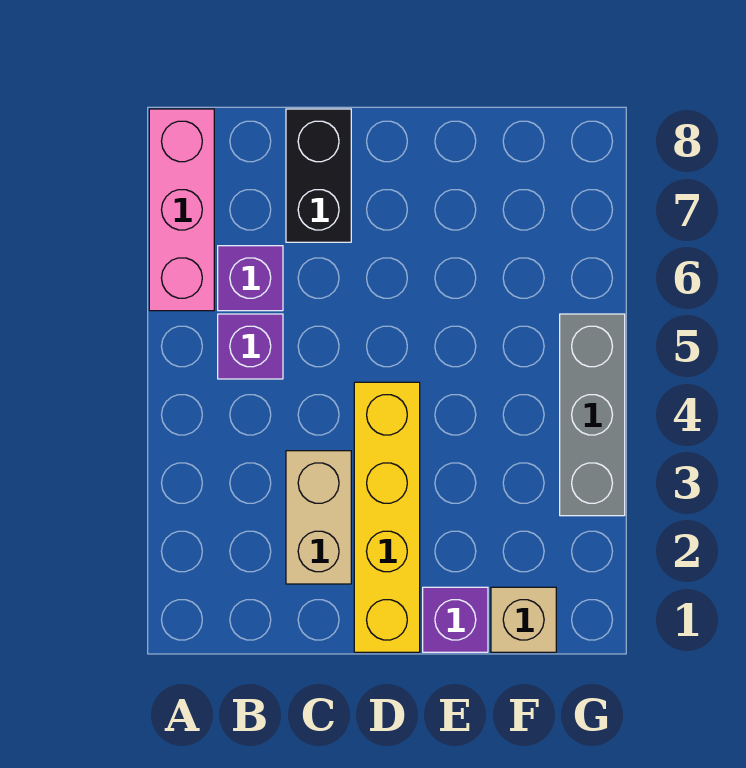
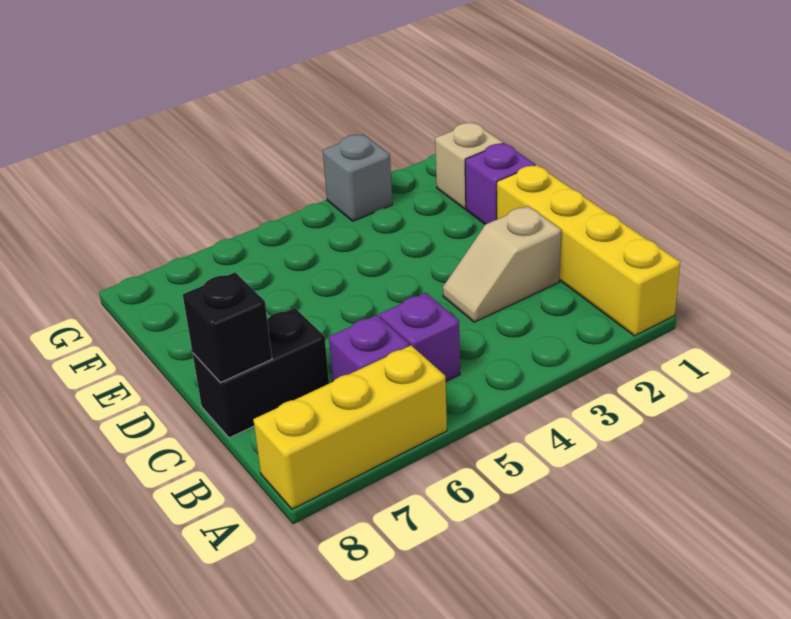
pink 1x3 brick [149,109,214,311] -> yellow 1x3 brick [253,345,447,509]
tan 1x2 brick [286,451,351,584] -> tan 1x2 slope [443,206,561,322]
none -> black 1x1 brick [183,273,272,383]
yellow 1x4 brick [354,382,420,652] -> yellow 1x4 brick turned to [497,165,680,336]
grey 1x3 brick [560,314,625,516] -> grey 1x1 brick [323,134,393,221]

